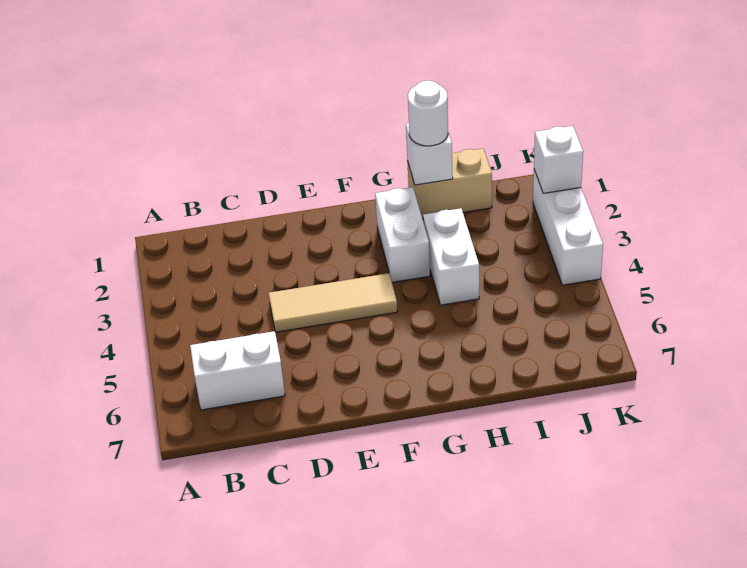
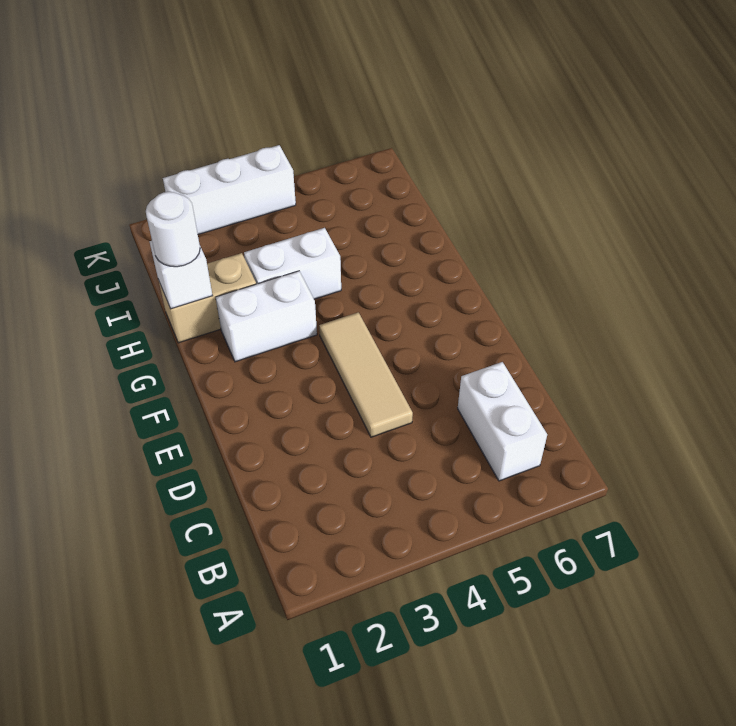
tan 1x2 brick [407,148,492,219] -> tan 1x2 brick turned to [159,253,256,343]
white 1x1 brick [534,126,583,193] -> none

